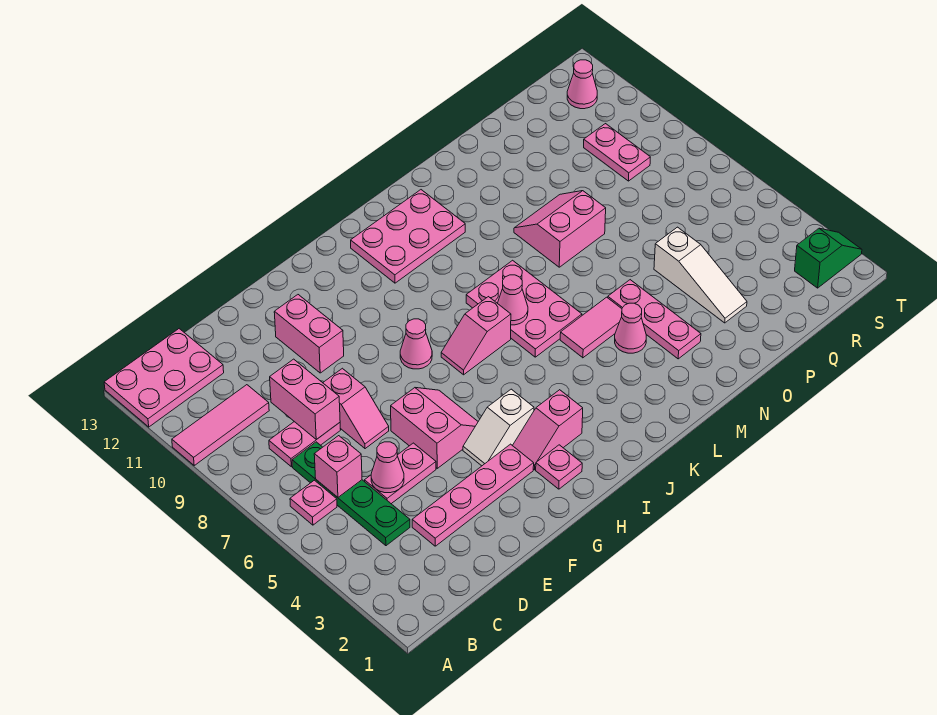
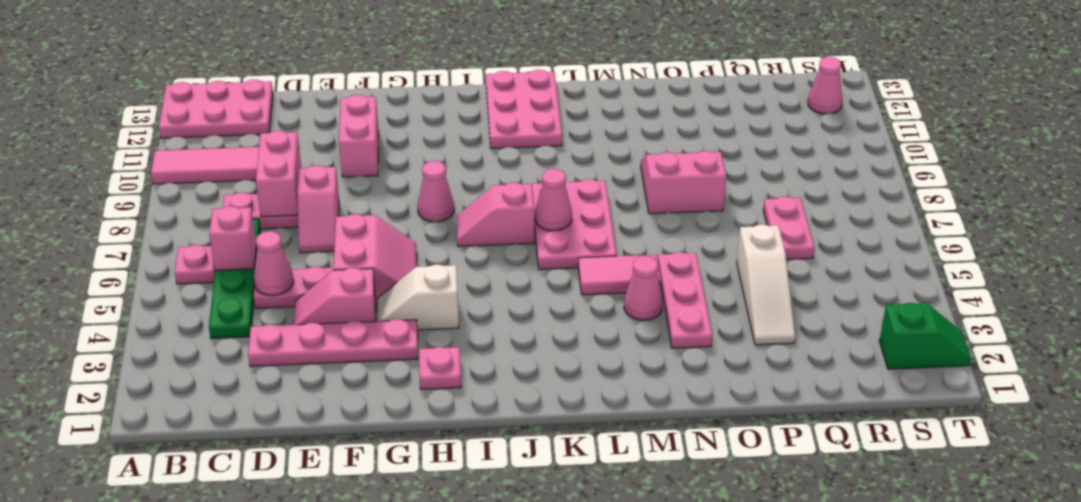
pink 1x2 slope [512,390,583,470] -> pink 1x2 slope moved to [294,268,376,325]
pink 2x3 plate [351,190,465,283] -> pink 2x3 plate turned to [486,70,562,149]
pink 1x2 plate [584,124,650,181] -> pink 1x2 plate moved to [763,196,815,260]

